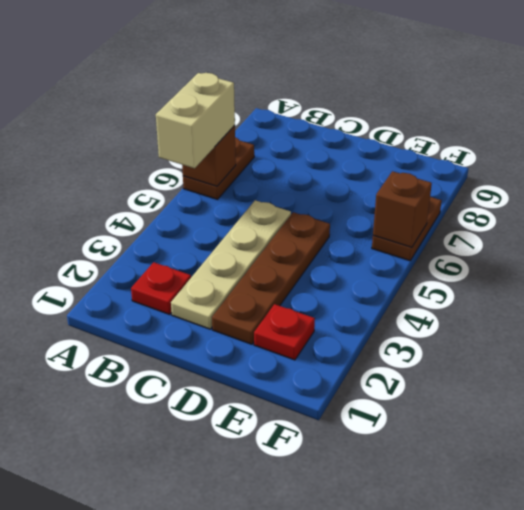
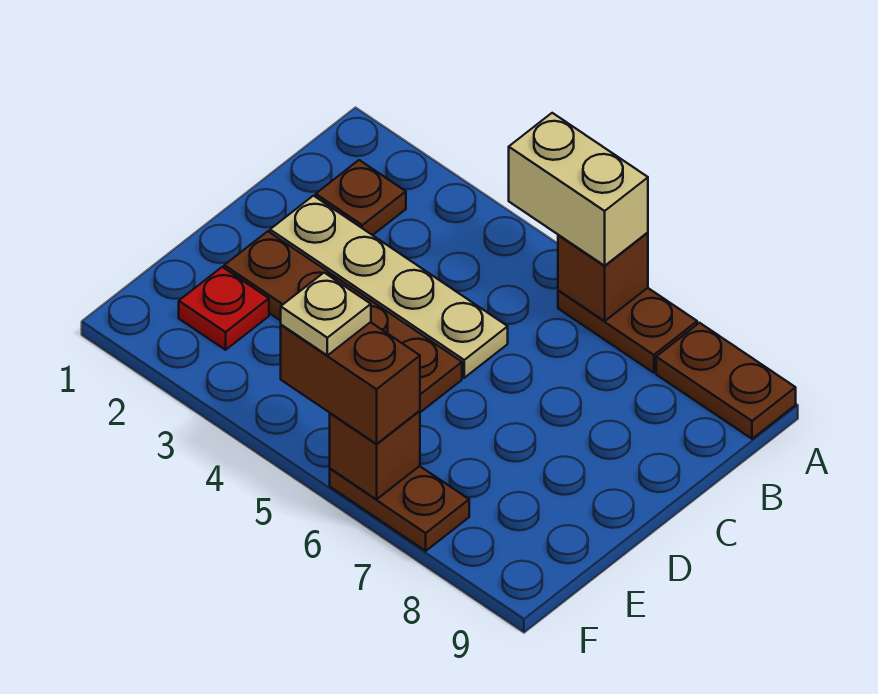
none -> brown 1x2 plate [656,323,796,439]
red 1x1 plate [131,262,191,314] -> brown 1x1 plate [316,160,406,235]
none -> brown 1x2 brick [281,322,420,444]
none -> tan 1x1 plate [281,273,371,355]

